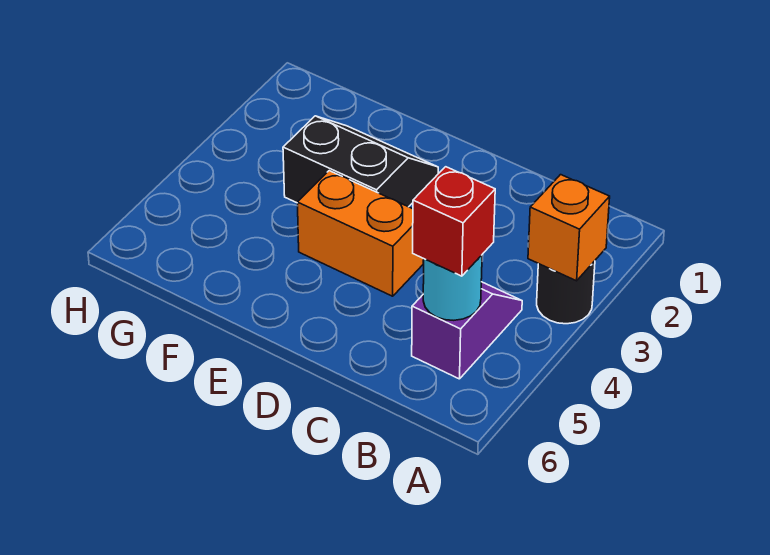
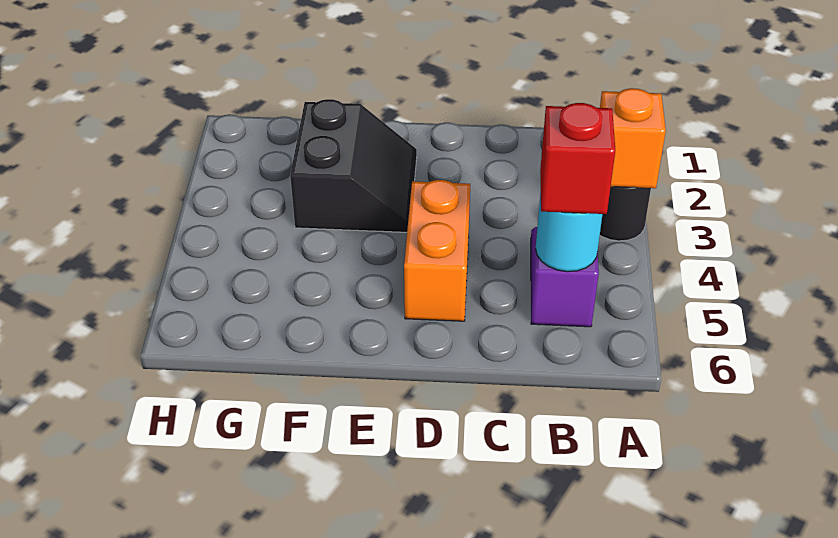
orange 1x2 brick [297,171,424,296] -> orange 1x2 brick turned to [404,180,470,321]
black 2x2 slope [283,116,438,207] -> black 2x2 slope turned to [290,99,417,232]

